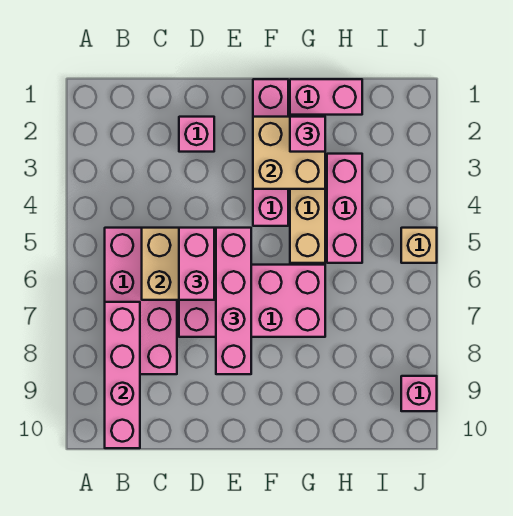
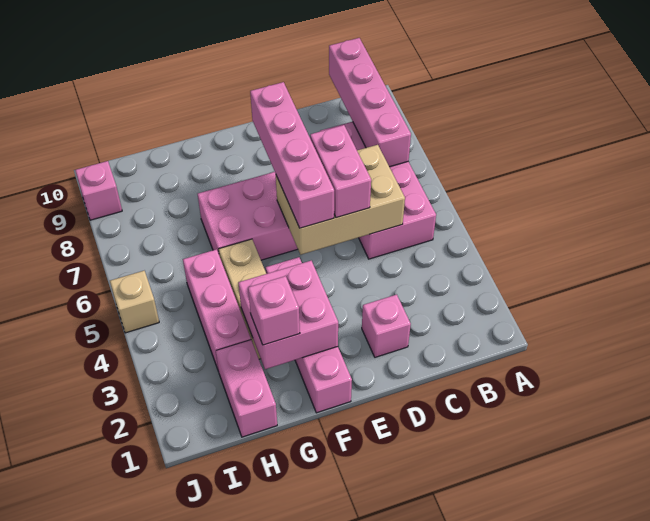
tan 2x2 brick [253,117,325,189] -> pink 2x2 brick [238,261,338,369]
pink 1x2 brick [290,79,362,115] -> pink 1x2 brick turned to [216,340,277,437]

